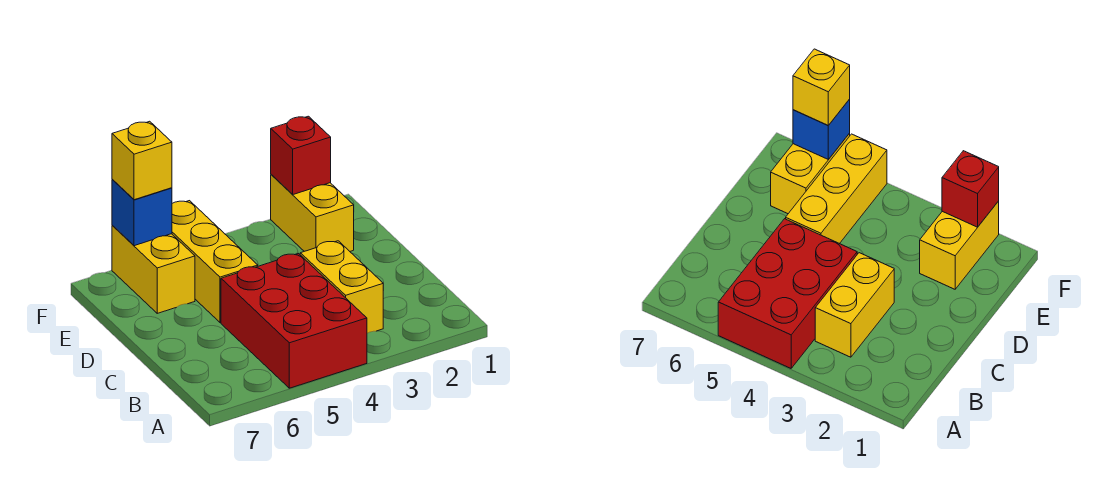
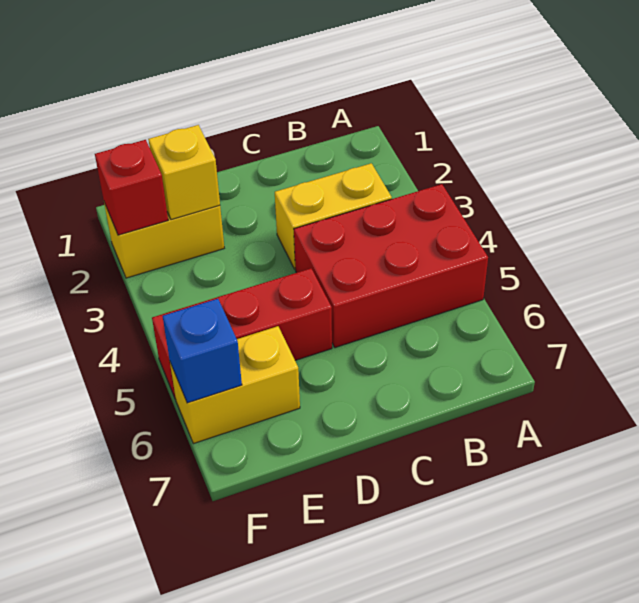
yellow 1x3 brick [172,201,258,323] -> red 1x3 brick [152,268,332,399]
yellow 1x1 brick [112,121,172,200] -> yellow 1x1 brick moved to [148,125,220,220]

